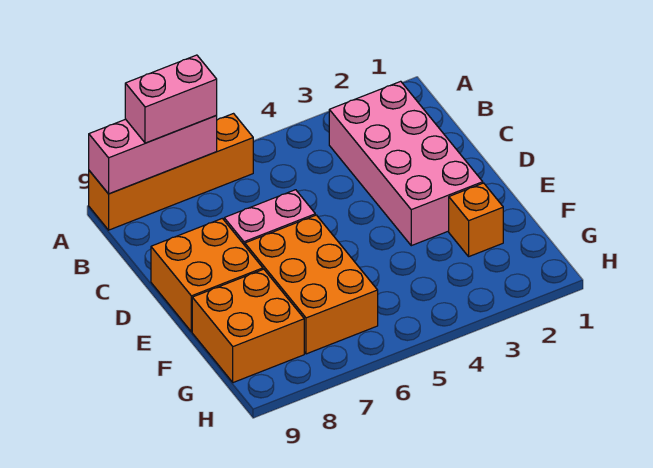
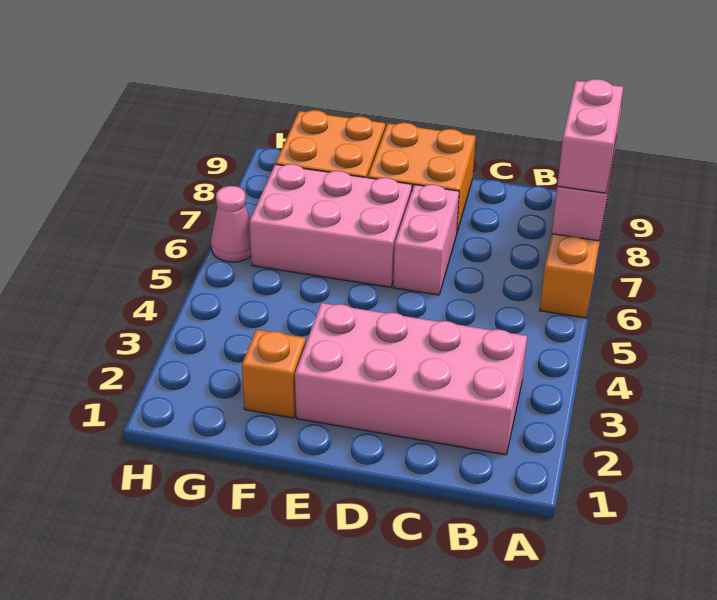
orange 2x3 brick [245,215,378,354] -> pink 2x3 brick [249,164,412,287]
none -> pink 1x1 cone [211,186,251,262]

